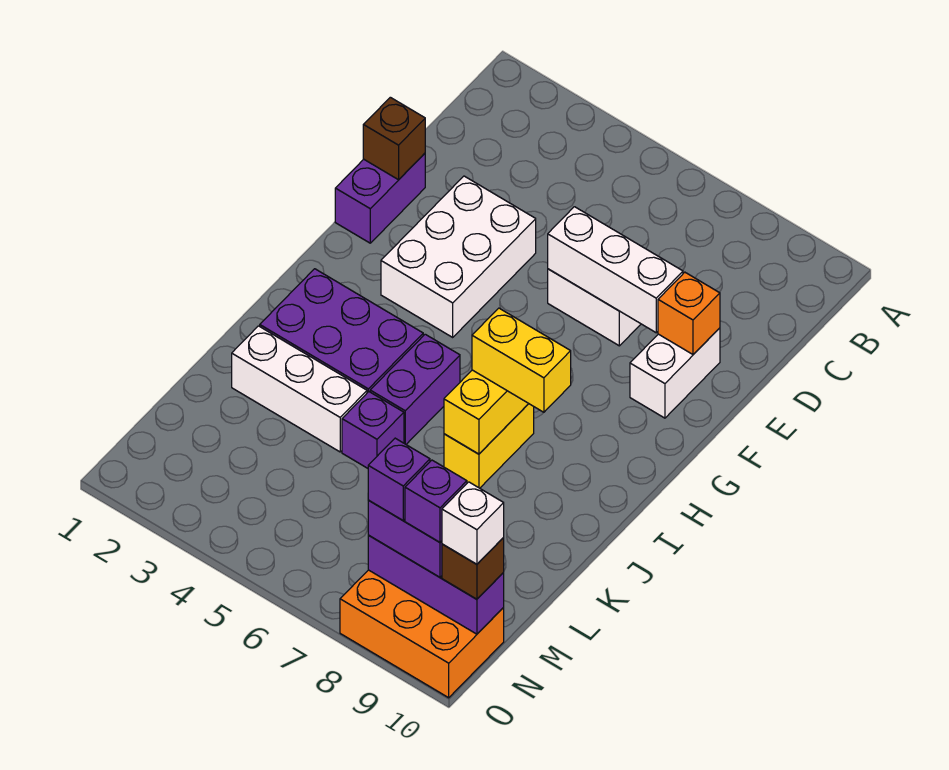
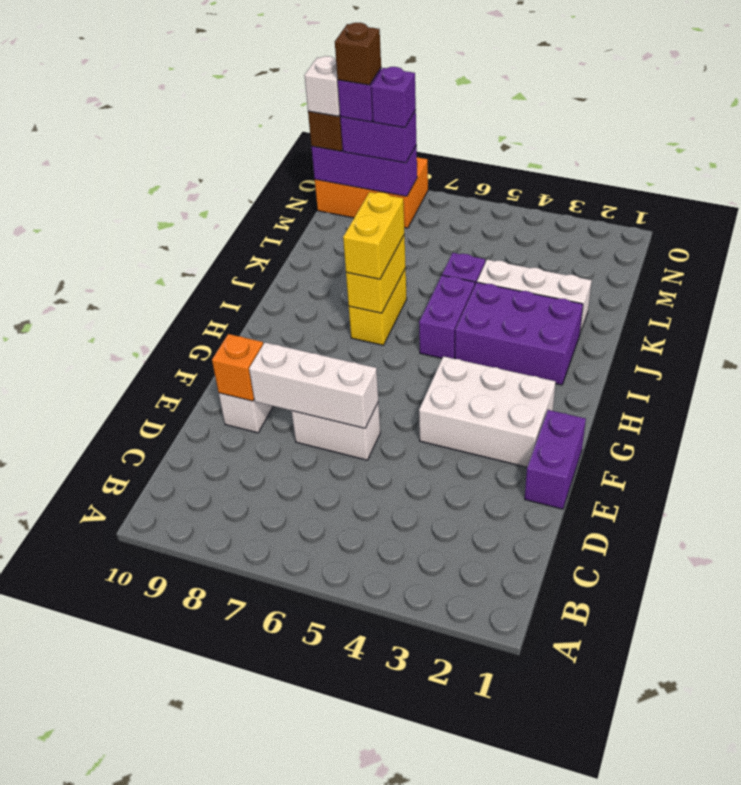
brown 1x1 brick [363,97,425,180] -> brown 1x1 brick moved to [335,23,381,85]
white 2x3 brick [381,176,536,337] -> white 2x3 brick turned to [419,356,556,467]
yellow 1x2 brick [472,308,571,412] -> yellow 1x2 brick turned to [343,192,404,279]

